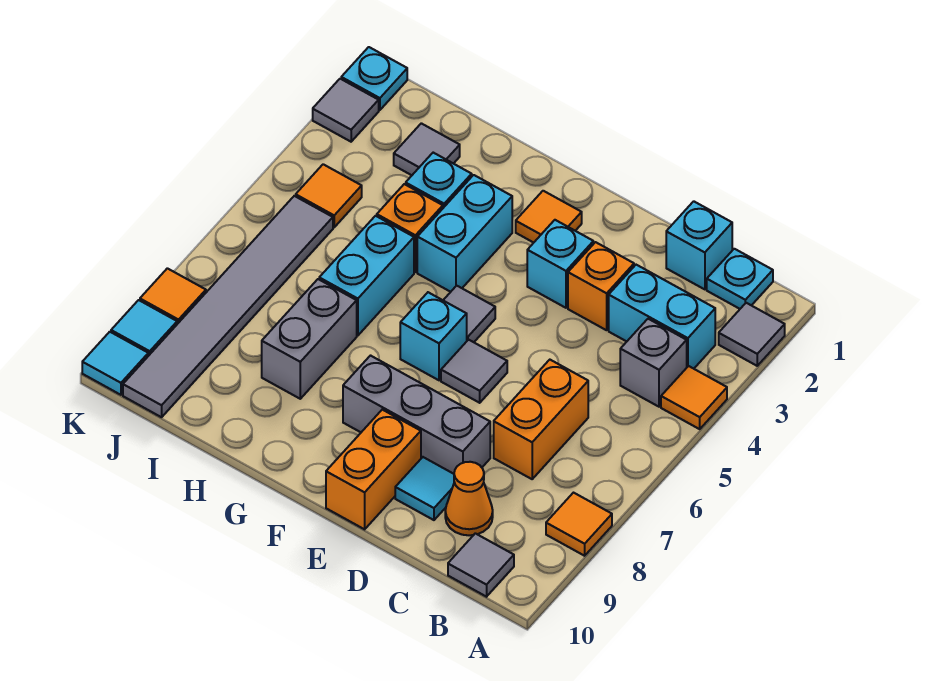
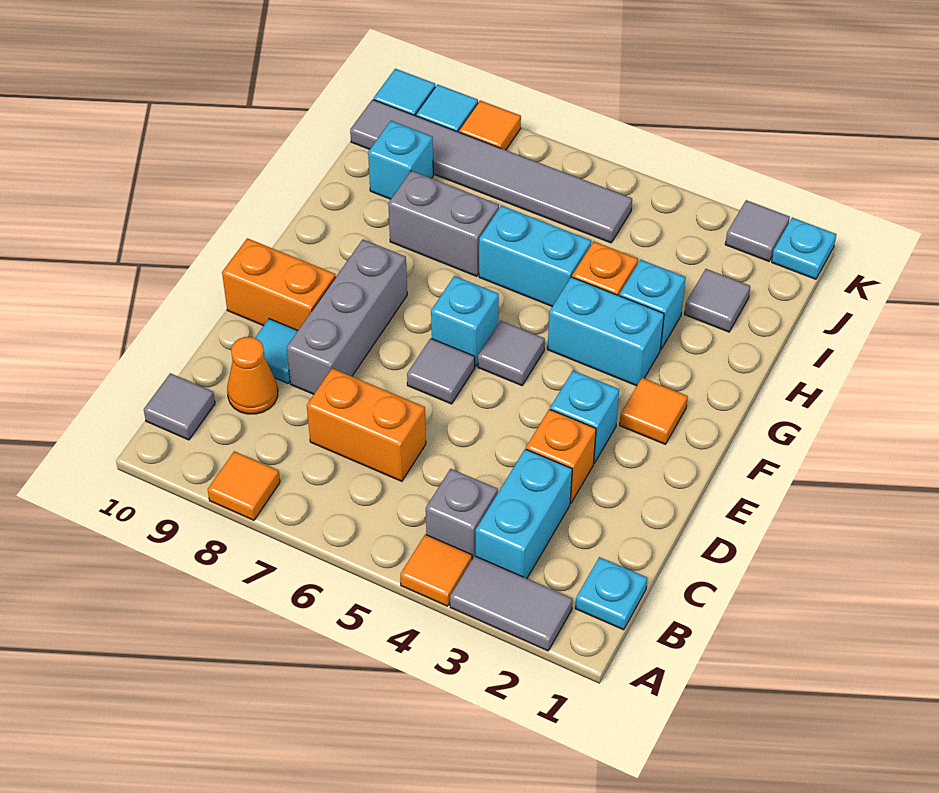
grey 1x1 tile [719,303,785,366] -> grey 1x2 tile [450,556,573,651]
cyan 1x1 brick [666,201,732,289] -> cyan 1x1 brick moved to [368,121,433,199]
orange 1x1 tile [296,164,362,227] -> none

